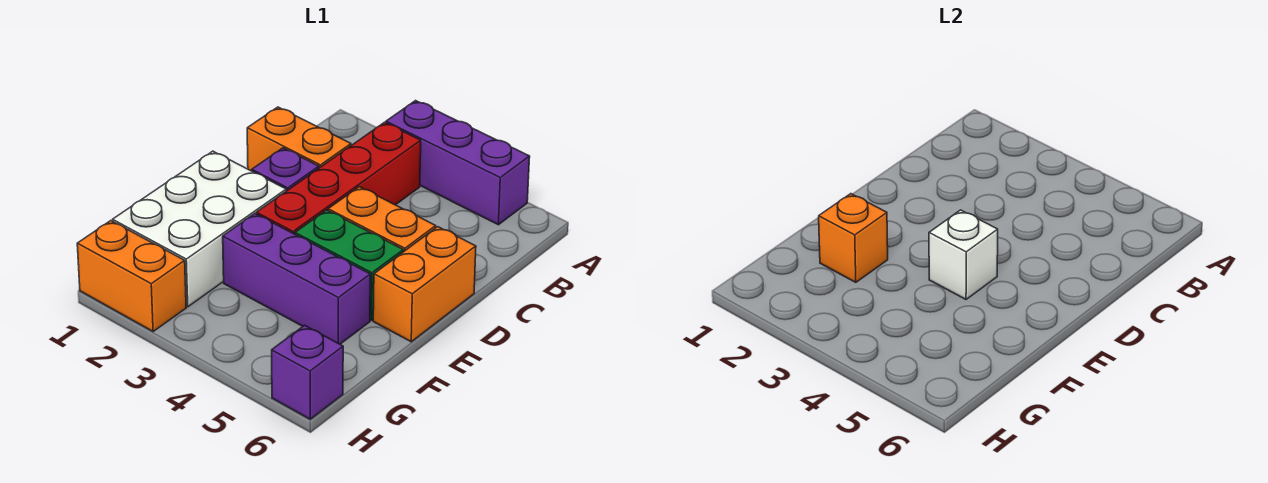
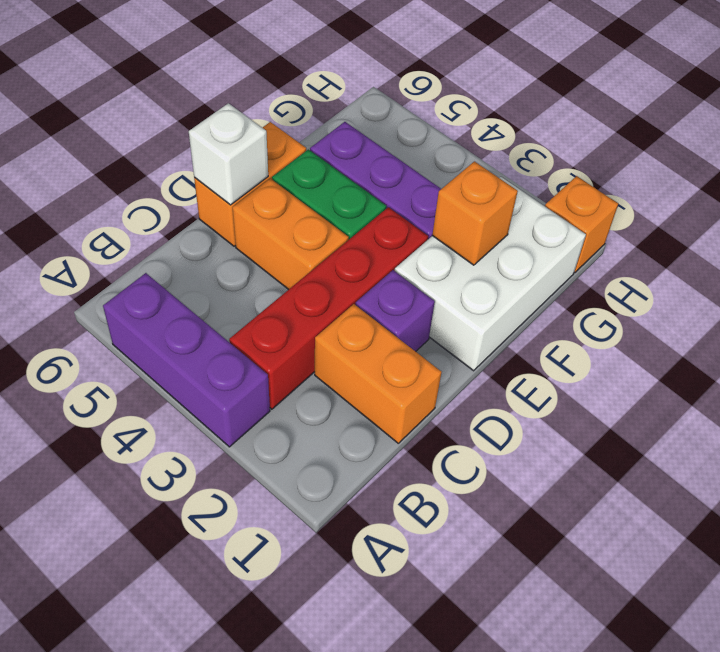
white 1x1 brick [929,210,998,299] -> white 1x1 brick moved to [189,103,268,205]
orange 1x2 brick [77,221,186,332] -> orange 1x1 brick [545,176,618,272]
purple 1x1 brick [272,325,343,419] -> none

